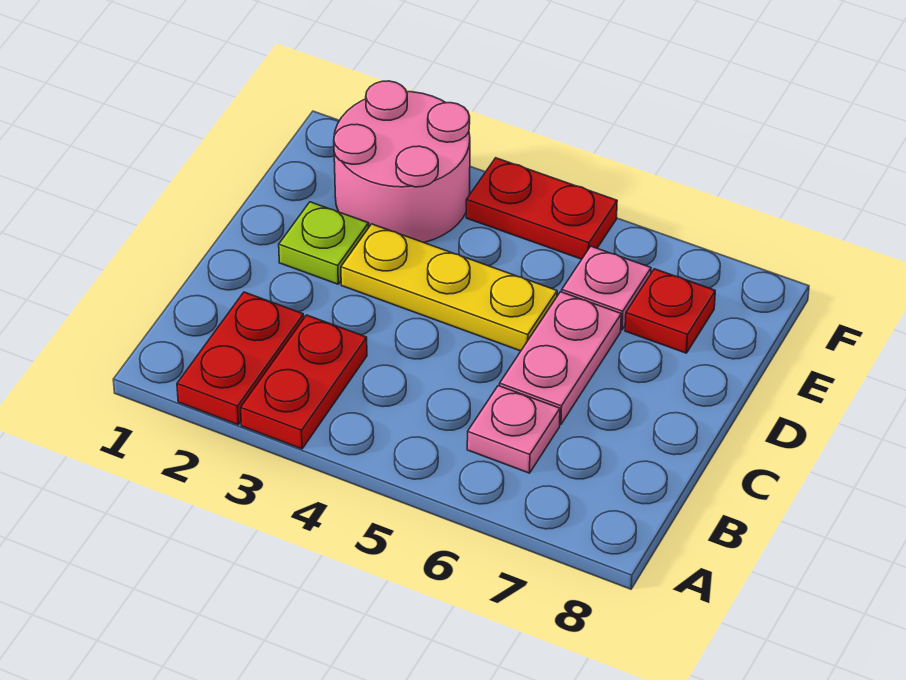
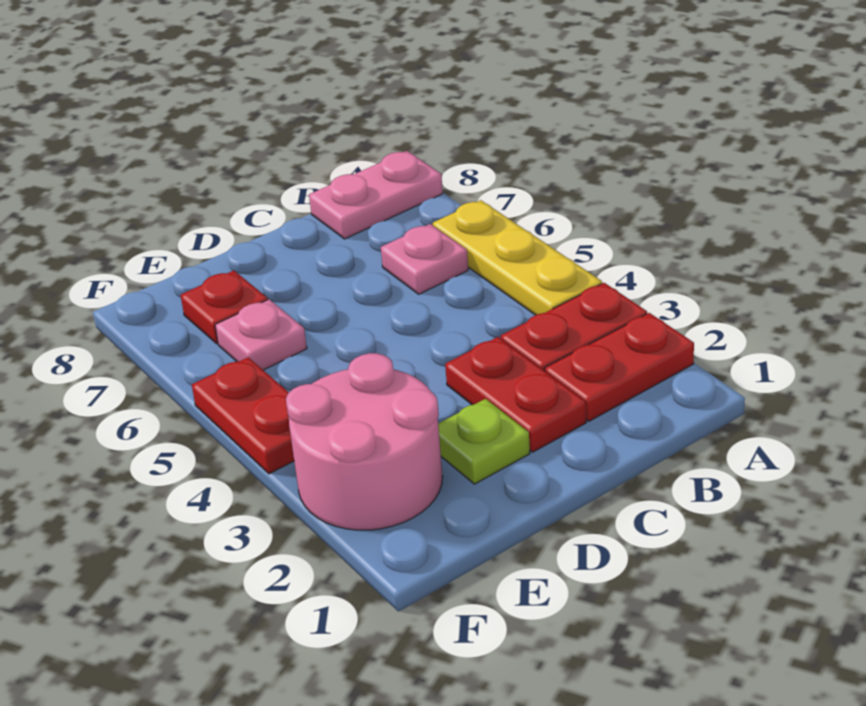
none -> red 1x2 plate [445,337,586,452]
pink 1x2 plate [500,292,621,424] -> pink 1x2 plate moved to [309,151,443,239]
yellow 1x3 plate [341,224,557,351] -> yellow 1x3 plate moved to [433,200,602,315]

